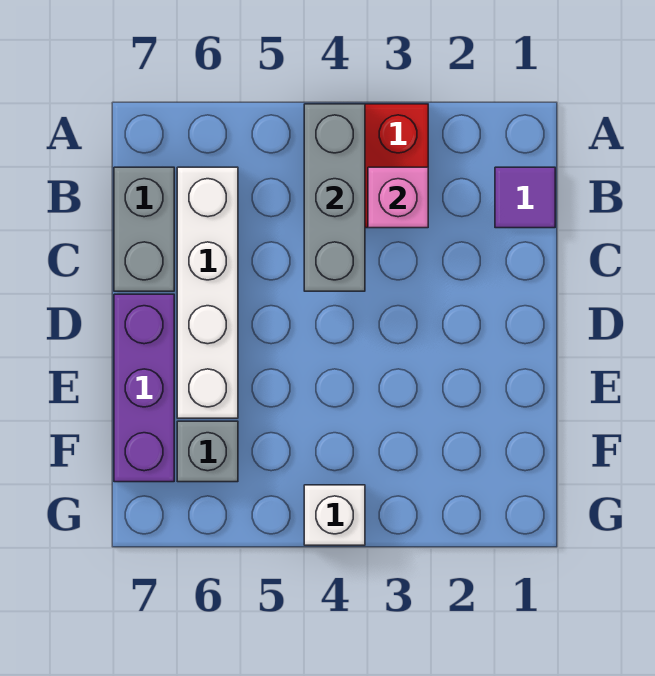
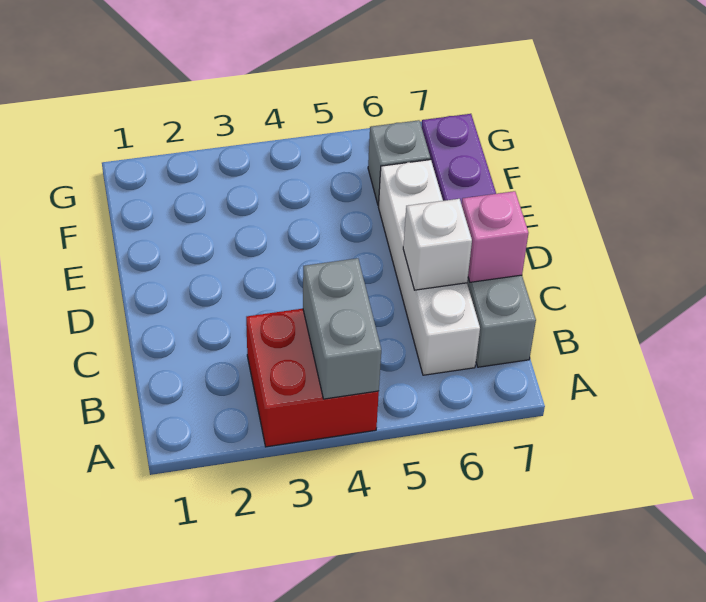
grey 1x3 brick [304,104,365,291] -> grey 1x2 brick [303,258,381,399]
purple 1x1 tile [495,167,555,228] -> none
pink 1x1 brick [368,167,428,228] -> pink 1x1 brick moved to [462,191,528,282]
white 1x1 brick [304,485,365,545] -> white 1x1 brick moved to [403,199,472,290]

